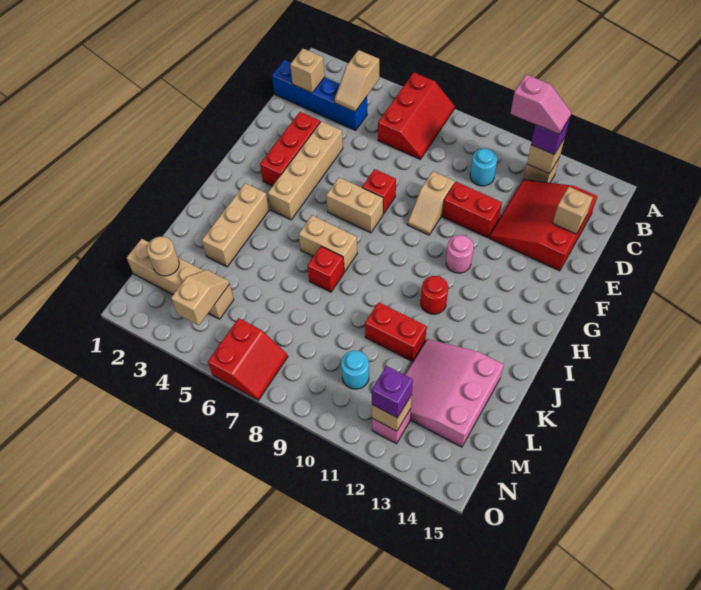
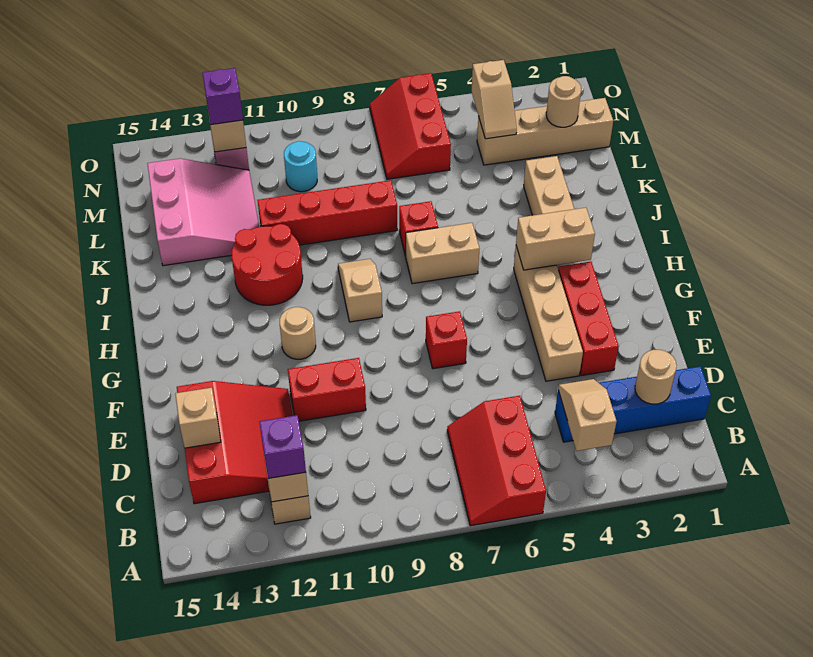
pink 1x2 slope [511,74,571,134] -> none
tan 1x1 brick [290,49,325,93] -> tan 1x1 round brick [635,350,677,404]
cyan 1x1 round brick [470,148,497,186] -> none
tan 1x2 slope [407,171,455,235] -> tan 1x2 slope moved to [338,259,382,322]
tan 1x2 brick [326,177,383,233] -> tan 1x2 brick moved to [516,208,595,270]
pink 1x1 round brick [446,235,473,273] -> tan 1x1 round brick [280,307,316,359]
red 1x1 round brick [421,276,448,314] -> red 2x2 round brick [232,224,303,305]
red 1x2 brick [365,302,427,362] -> red 1x4 brick [257,180,397,245]
red 2x2 slope [208,318,288,400] -> red 2x3 slope [370,73,451,179]

